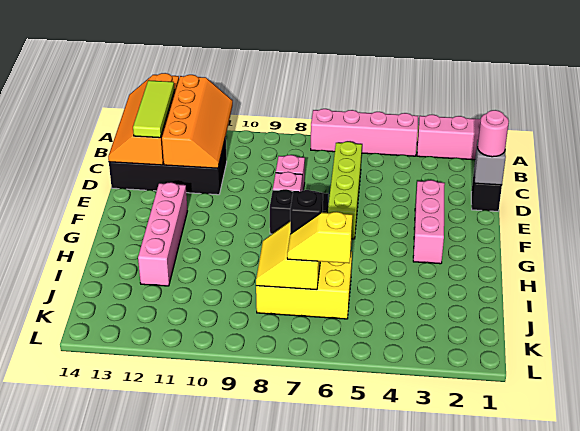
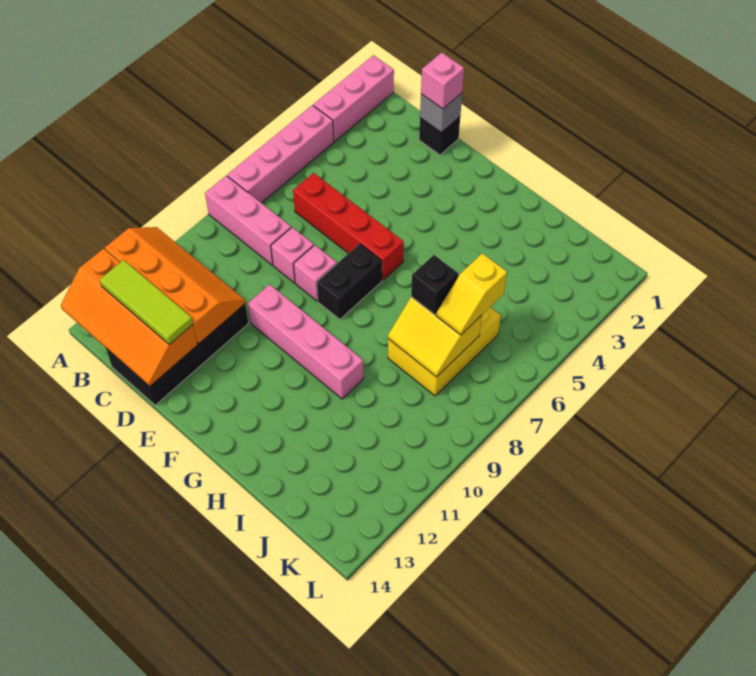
lime 1x4 brick [328,142,362,239] -> red 1x4 brick [293,173,404,280]
pink 1x1 round brick [478,110,509,157] -> pink 1x1 brick [421,53,464,109]
pink 1x3 brick [413,180,445,264] -> pink 1x3 brick moved to [205,176,291,265]
pink 1x4 brick [138,182,187,286] -> pink 1x4 brick moved to [248,284,364,399]

